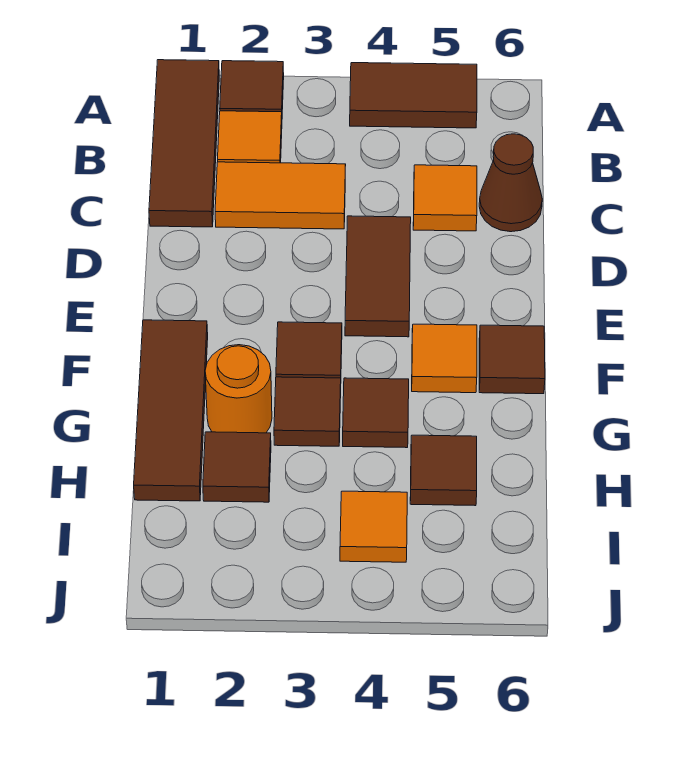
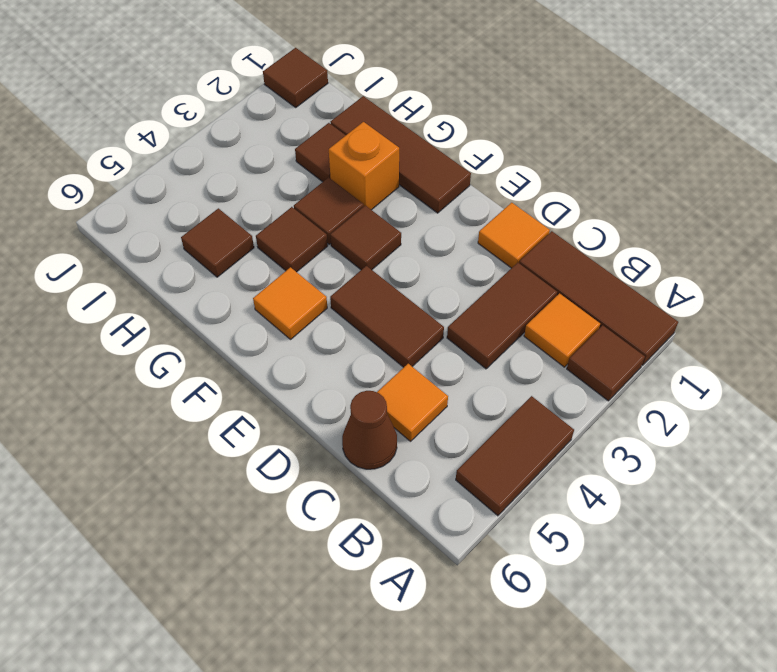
orange 1x2 tile [215,162,346,229] -> brown 1x2 tile [447,263,557,369]
brown 1x1 tile [479,325,545,394] -> brown 1x1 tile moved to [263,48,328,107]
orange 1x1 round brick [205,345,272,433] -> orange 1x1 brick [329,122,399,210]
orange 1x1 tile [340,491,407,562] -> orange 1x1 tile moved to [478,203,550,268]

